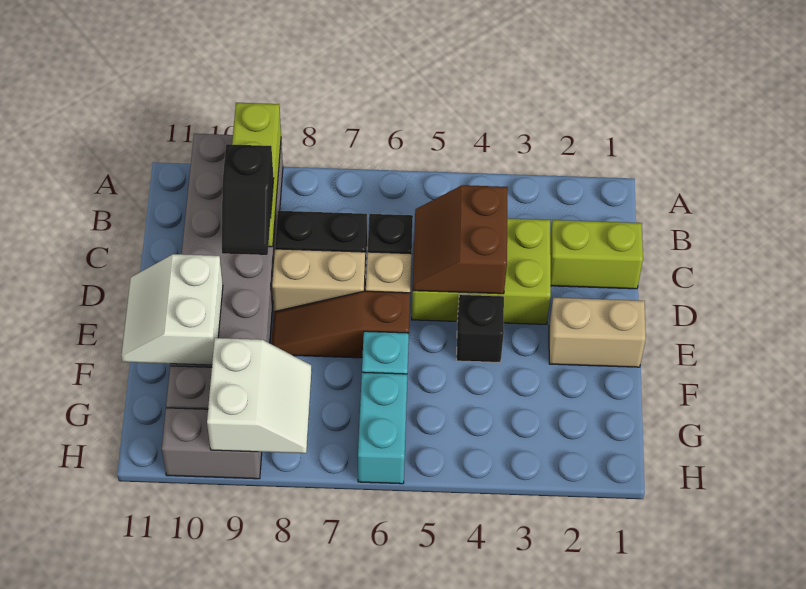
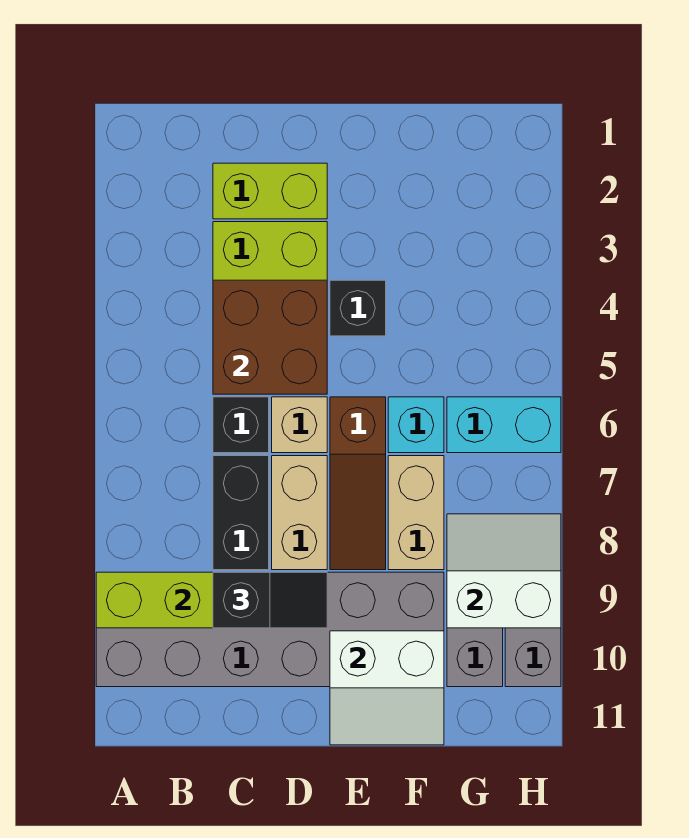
lime 1x2 brick [550,220,643,289] -> lime 1x2 brick turned to [213,163,327,219]
brown 2x2 slope [413,185,508,294] -> brown 2x2 brick [213,280,327,394]
tan 1x2 brick [549,298,646,367] -> tan 1x2 brick moved to [388,456,444,570]

